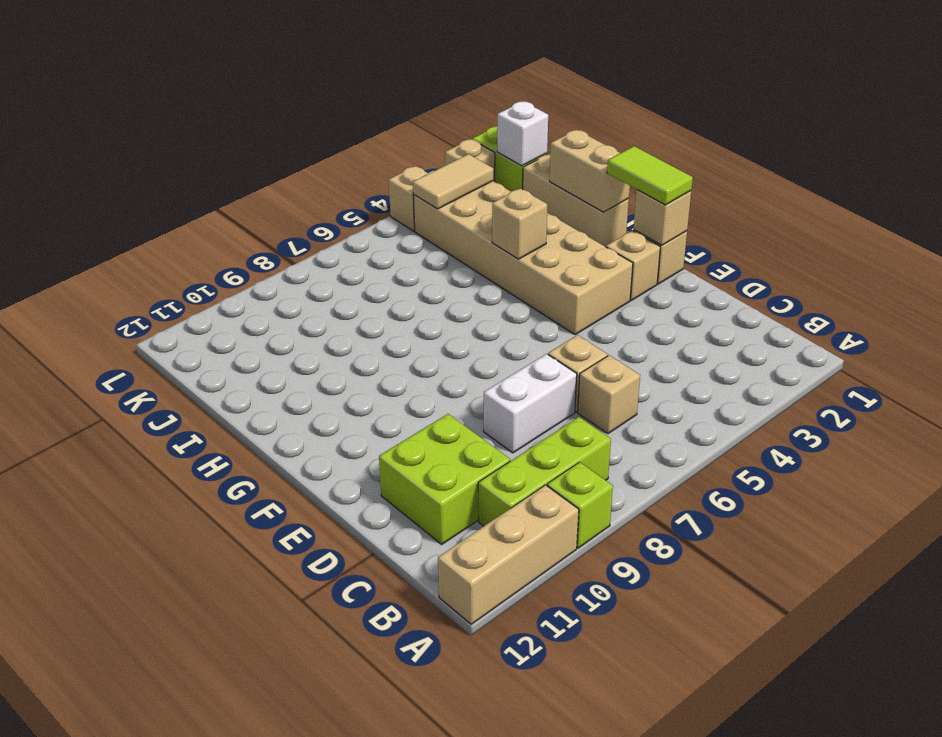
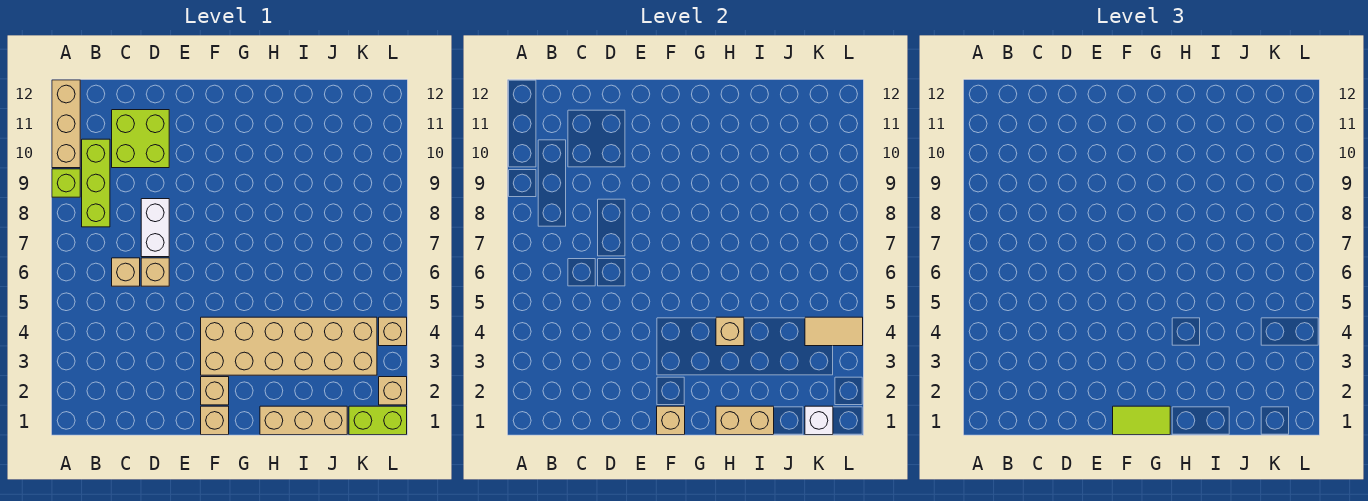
tan 1x2 tile [413,154,493,209] -> tan 1x2 tile turned to [805,317,863,346]

